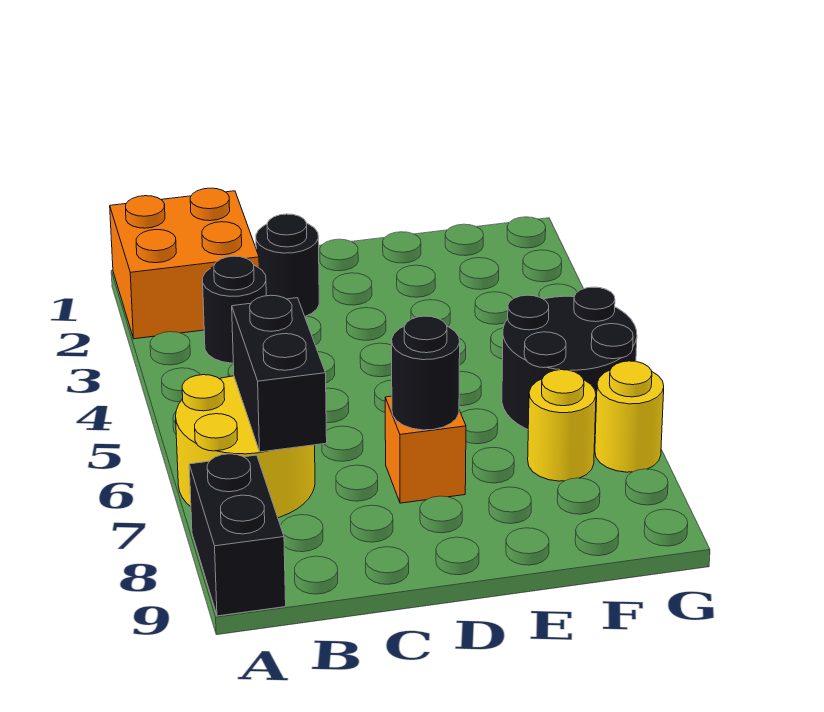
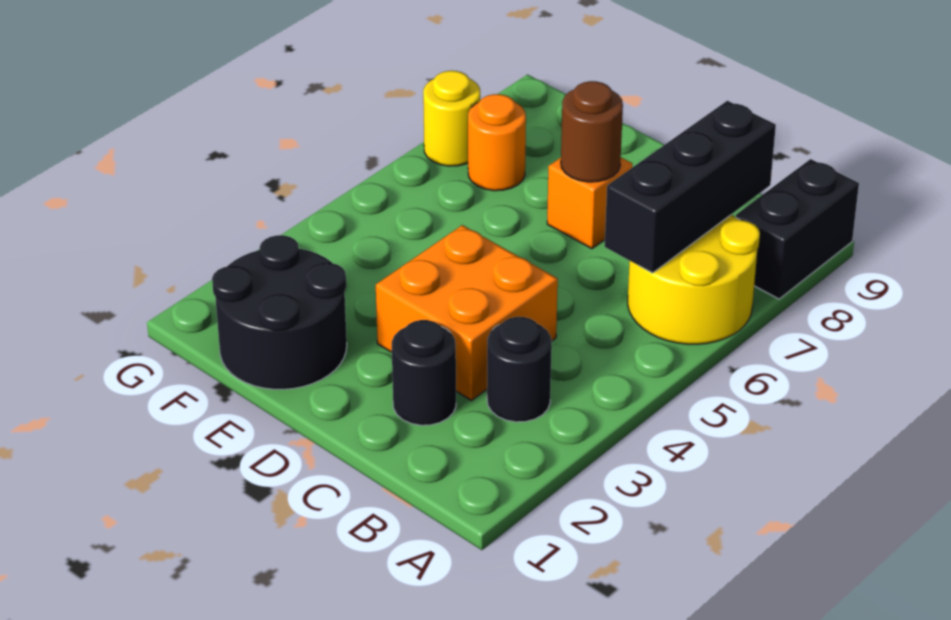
orange 2x2 brick [110,188,259,339] -> orange 2x2 brick moved to [376,225,558,401]
black 1x2 brick [232,295,327,452] -> black 1x3 brick [605,101,776,273]
black 1x1 round brick [392,316,460,430] -> brown 1x1 round brick [561,81,623,182]
black 2x2 round brick [502,287,637,433] -> black 2x2 round brick moved to [212,235,347,389]
yellow 1x1 round brick [528,370,596,481] -> orange 1x1 round brick [468,94,526,191]

